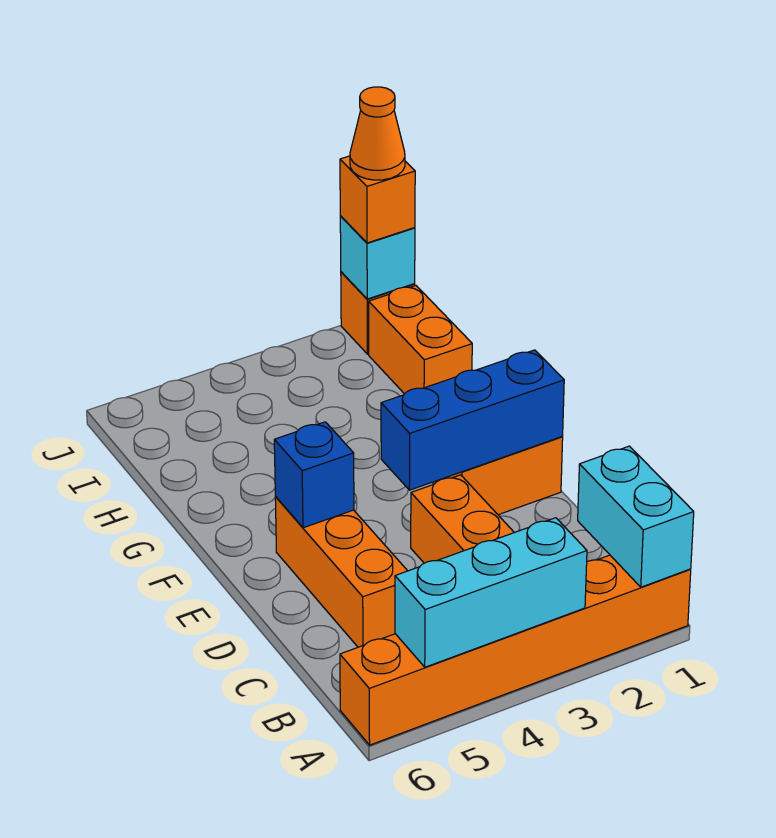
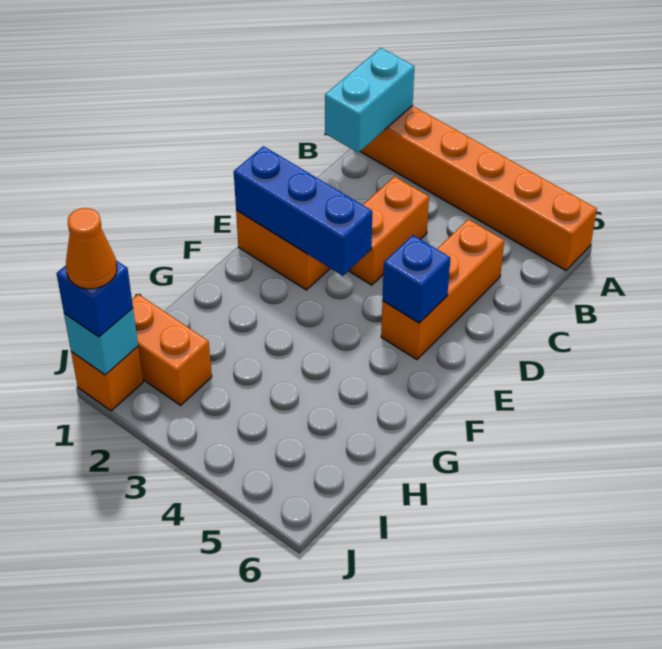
cyan 1x3 brick [395,518,587,667] -> none
orange 1x2 brick [369,286,472,394] -> orange 1x2 brick turned to [132,294,212,405]
orange 1x1 brick [340,156,415,243] -> blue 1x1 brick [56,261,133,337]

